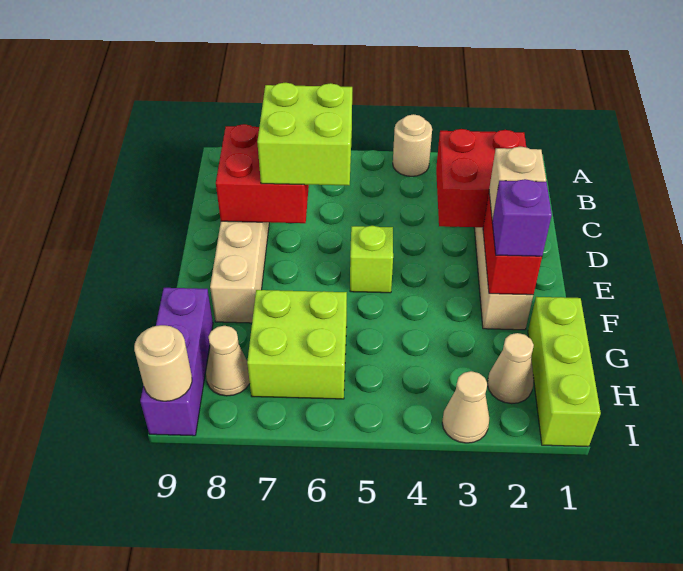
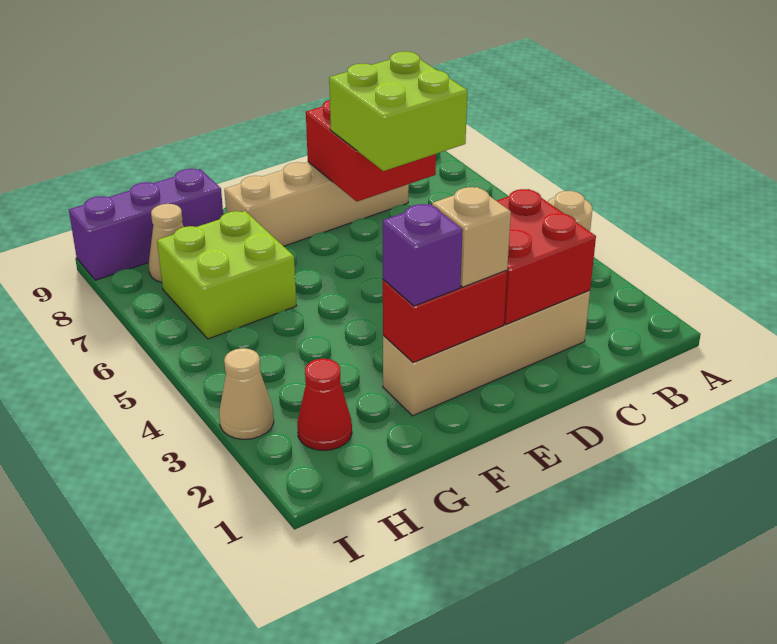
lime 1x1 brick [350,226,393,293] -> none
lime 1x3 brick [528,297,601,447] -> none
tan 1x1 cone [487,333,534,404] -> red 1x1 cone [297,359,352,451]
tan 1x1 round brick [134,325,192,401] -> none

